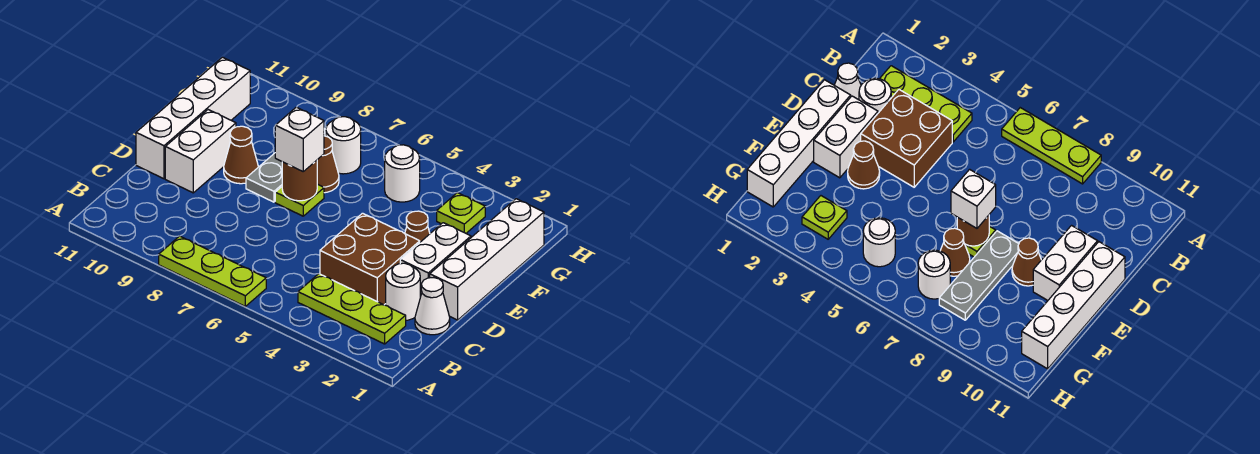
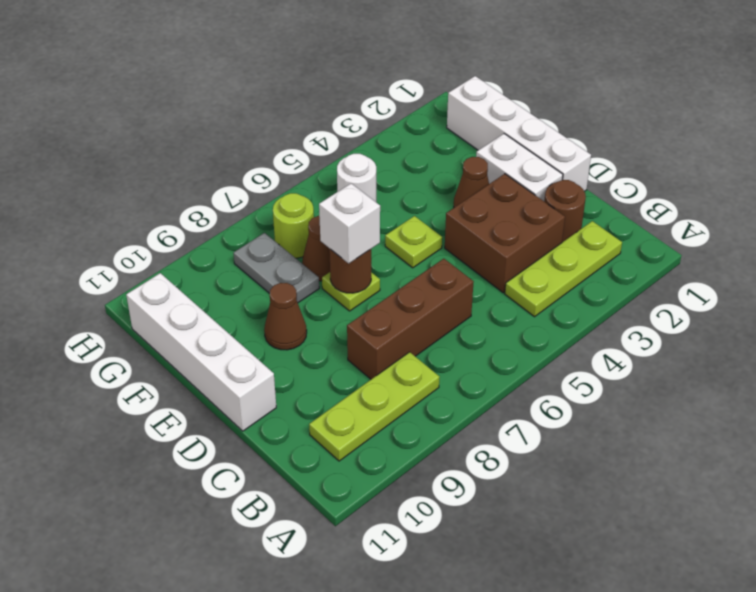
lime 1x3 plate [159,236,266,306] -> lime 1x3 plate moved to [309,352,439,461]
white 1x1 cone [415,278,450,335] -> none
white 1x1 round brick [386,263,420,320] -> brown 1x1 round brick [544,180,586,242]
none -> brown 1x3 brick [347,259,474,379]
white 1x2 brick [165,110,236,193] -> none
grey 1x3 plate [246,129,326,202] -> grey 1x2 plate [233,233,319,303]
lime 1x1 plate [437,193,485,233] -> lime 1x1 plate moved to [385,216,442,268]
white 1x1 round brick [326,117,361,174] -> lime 1x1 round brick [273,193,314,258]

